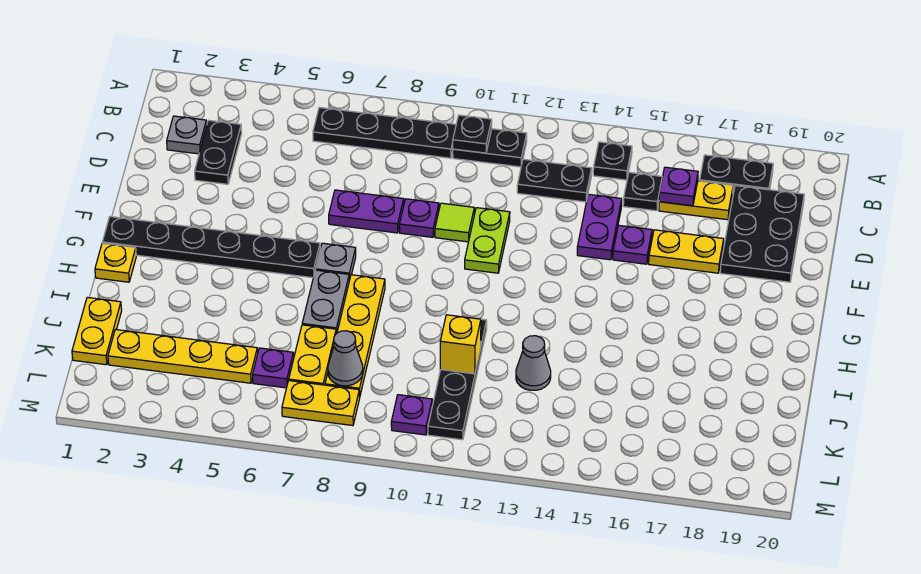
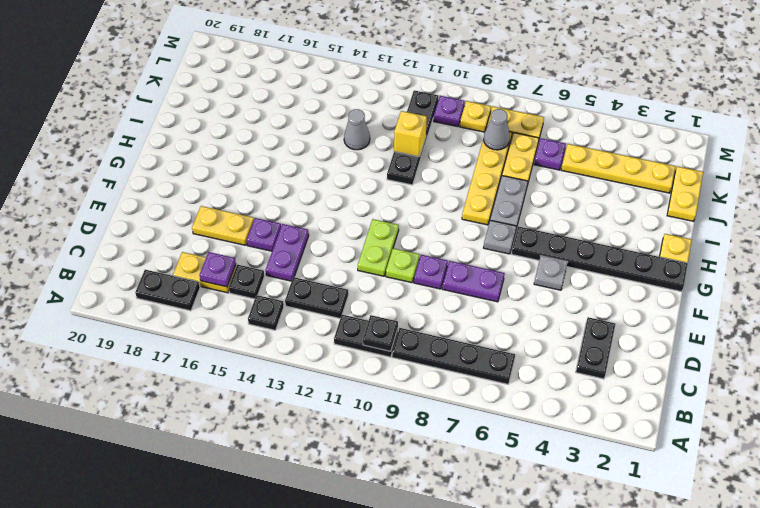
grey 1x1 plate [167,116,207,154] -> grey 1x1 plate moved to [534,256,568,290]
black 2x3 plate [720,186,804,282] -> none
lime 1x1 tile [435,203,474,242] -> lime 1x1 plate [386,248,419,283]
none -> yellow 1x1 plate [460,101,491,132]

